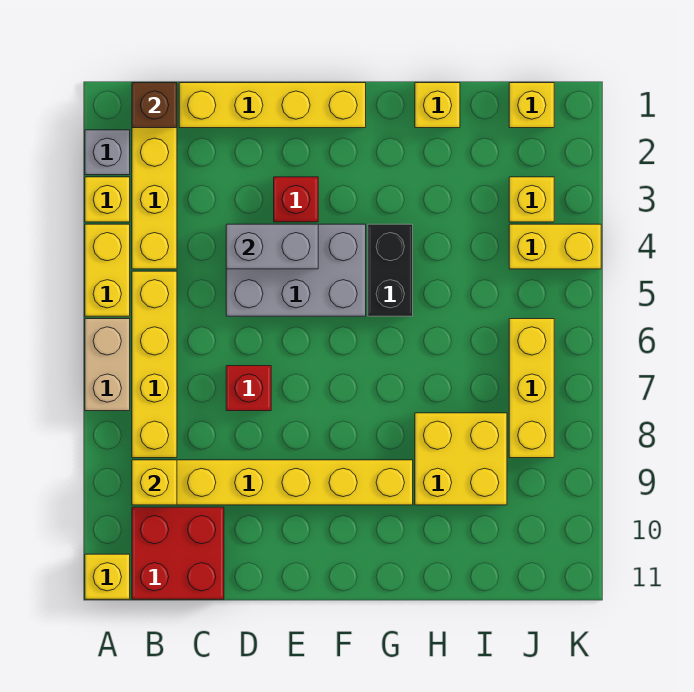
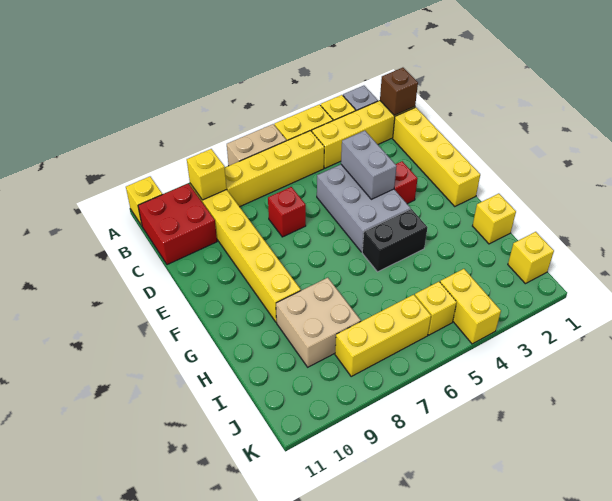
yellow 2x2 brick [415,413,507,505] -> tan 2x2 brick [276,278,361,367]
yellow 1x1 brick [509,177,554,222] -> yellow 1x1 brick moved to [415,282,457,335]

